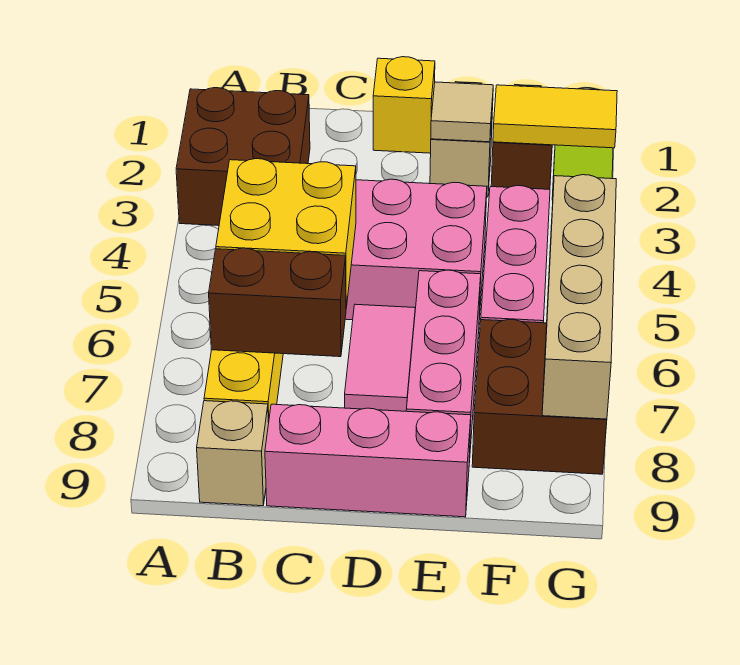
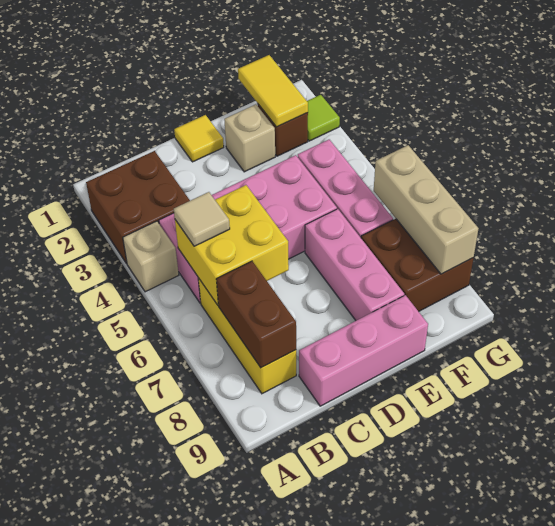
brown 1x2 brick [209,248,346,357] -> brown 1x2 brick turned to [216,261,296,368]
tan 1x1 brick [197,401,269,506] -> tan 1x1 brick moved to [123,221,179,292]
yellow 1x1 brick [373,57,435,153] -> yellow 1x1 tile [174,115,224,162]
pink 1x2 tile [345,304,415,411] -> none
tan 1x1 tile [431,82,493,142] -> tan 1x1 tile moved to [174,192,230,246]
yellow 1x2 tile [493,85,617,148] -> yellow 1x2 tile turned to [238,55,308,127]
tan 1x4 brick [542,175,616,419] -> tan 1x3 brick [374,145,478,274]

